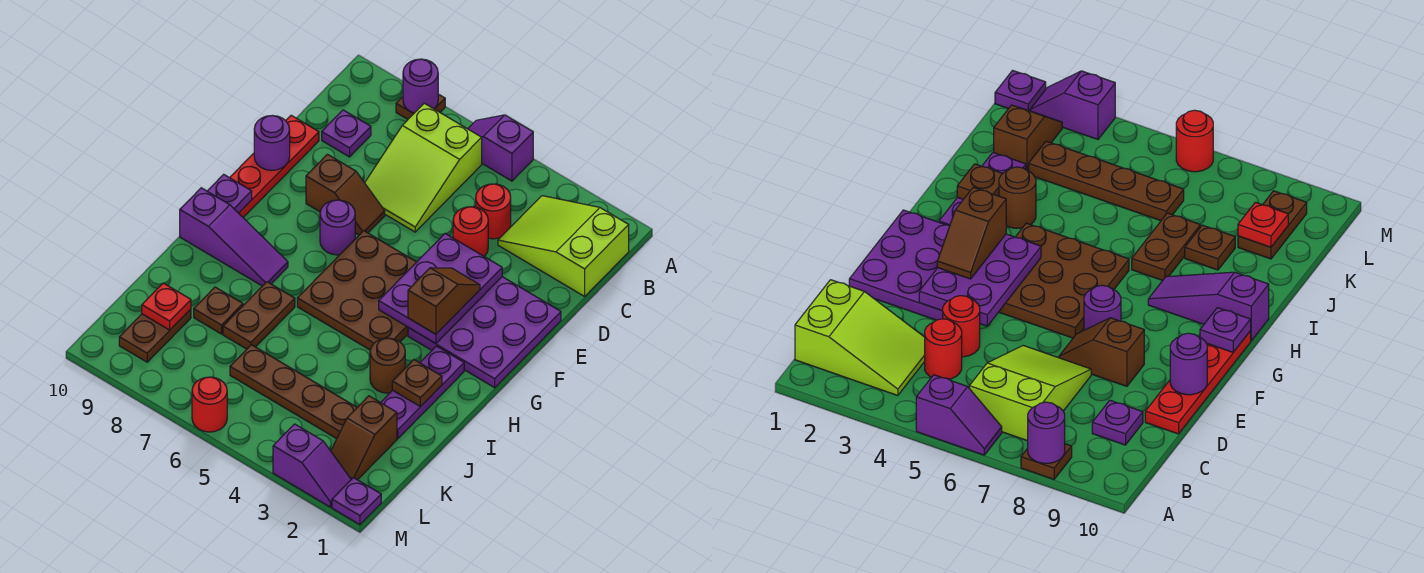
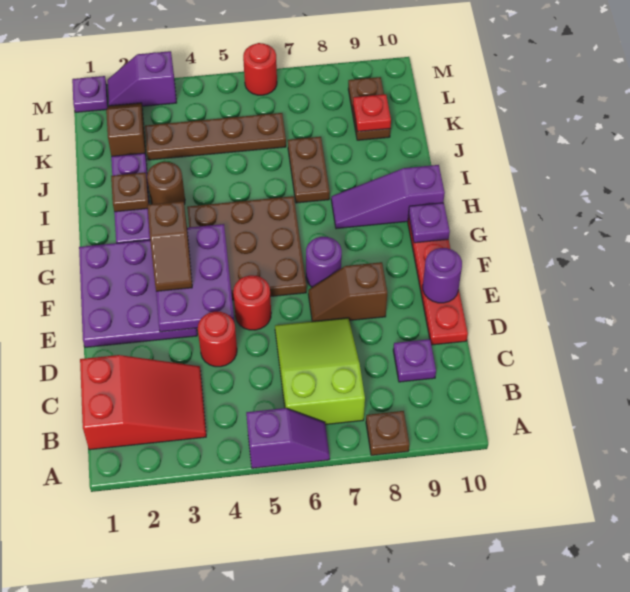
purple 1x1 round brick [403,59,438,113] -> none
lime 2x3 slope [498,196,629,296] -> red 2x3 slope [80,355,206,450]
red 1x1 round brick [476,184,511,239] -> red 1x1 round brick moved to [233,275,271,330]
brown 1x1 plate [194,287,243,334] -> none

